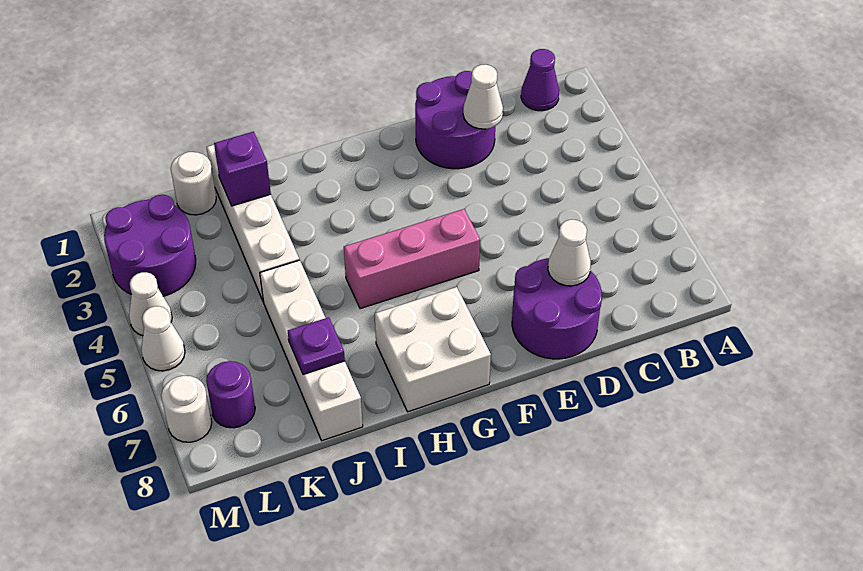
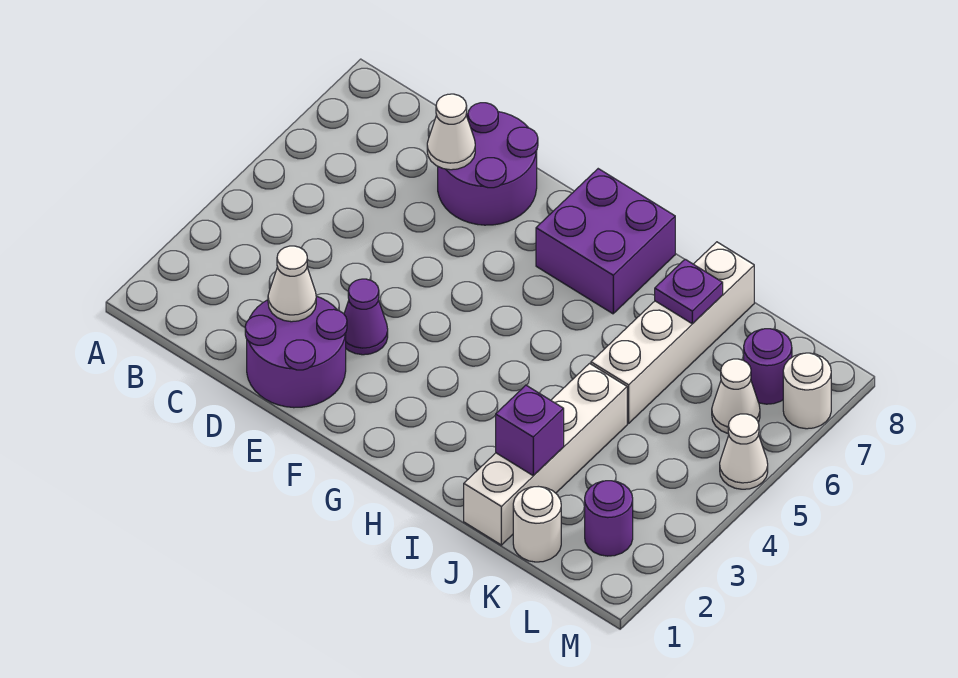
purple 1x1 cone [521,49,559,111] -> purple 1x1 cone moved to [344,279,388,355]
pink 1x3 brick [344,209,480,309] -> none
white 2x2 brick [375,287,491,412] -> purple 2x2 brick [536,169,675,314]
purple 2x2 round brick [104,195,196,296] -> purple 1x1 round brick [585,481,633,556]
white 1x1 cone [129,272,172,336] -> white 1x1 cone moved to [712,359,760,434]

